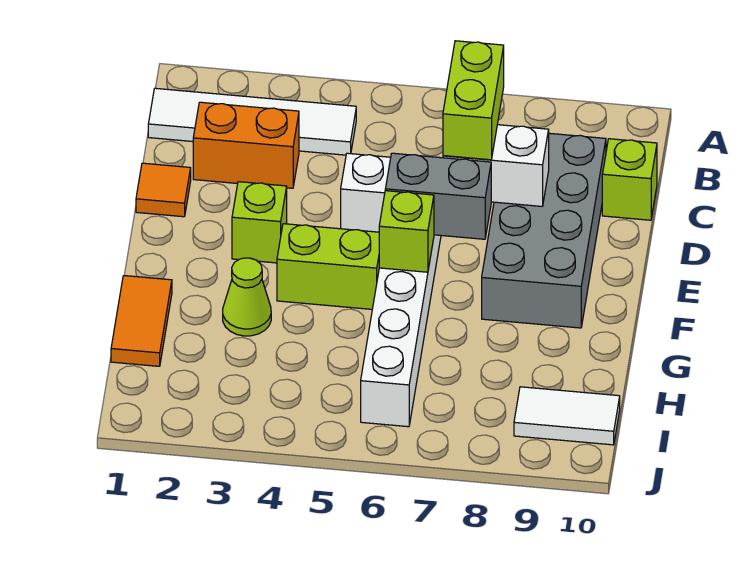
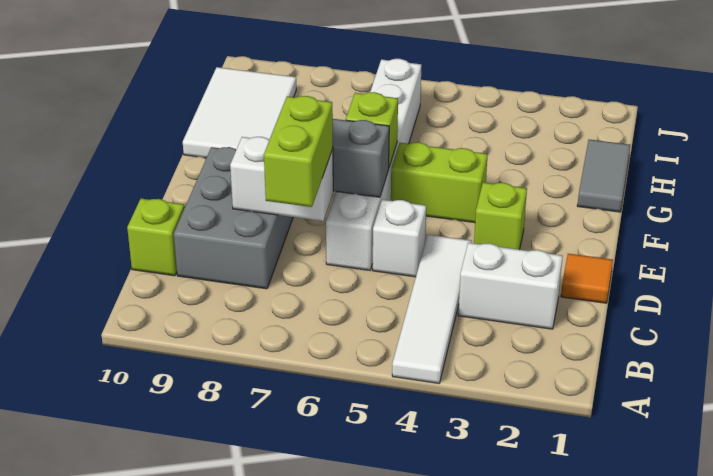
white 1x4 tile [148,88,356,155] -> white 1x4 tile turned to [392,235,472,383]
orange 1x2 brick [193,102,299,188] -> white 1x2 brick [458,243,563,329]
grey 2x4 brick [482,133,606,328] -> grey 2x3 brick [174,147,293,289]
orange 1x2 tile [111,276,172,366] -> grey 1x2 tile [577,140,630,212]
lime 1x1 cone [223,258,271,336] -> none
white 1x2 tile [514,387,620,445] -> white 2x3 tile [183,67,296,158]

